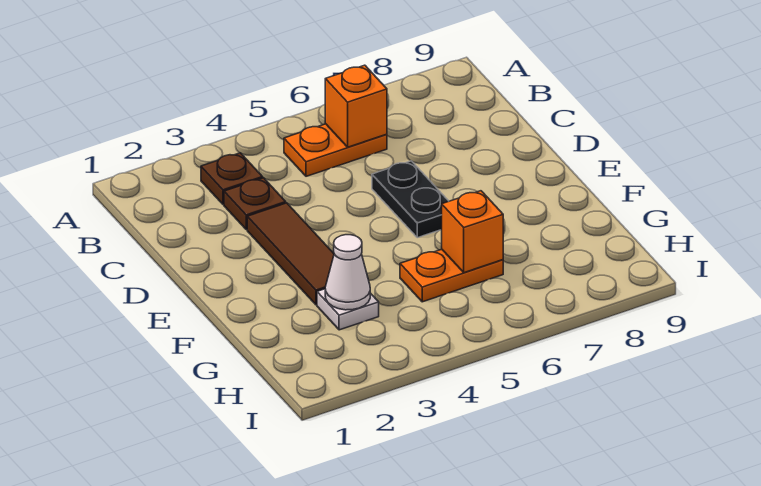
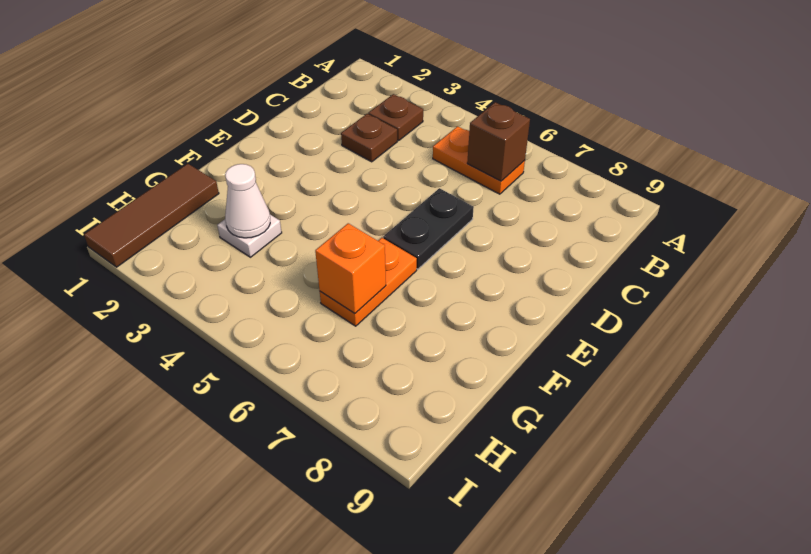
orange 1x1 brick [325,65,387,147] -> brown 1x1 brick [467,102,530,181]
brown 1x3 tile [247,203,334,305] -> brown 1x3 tile moved to [84,164,219,267]
orange 1x2 plate [400,249,503,302] -> orange 1x2 plate turned to [320,238,417,326]

